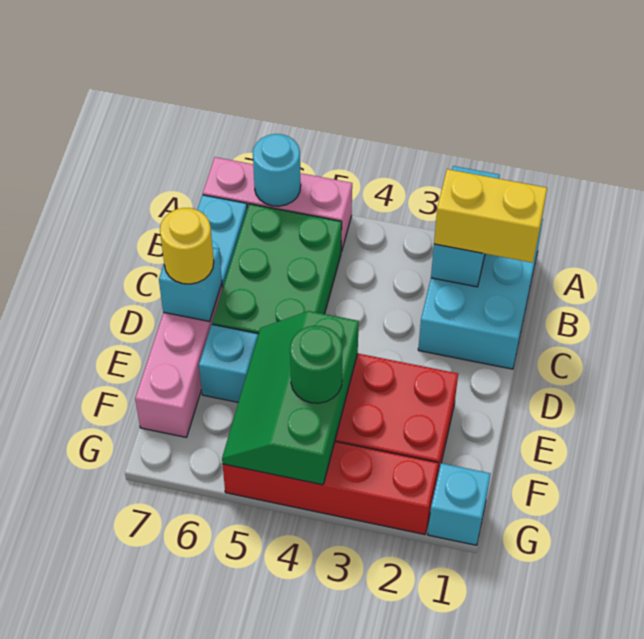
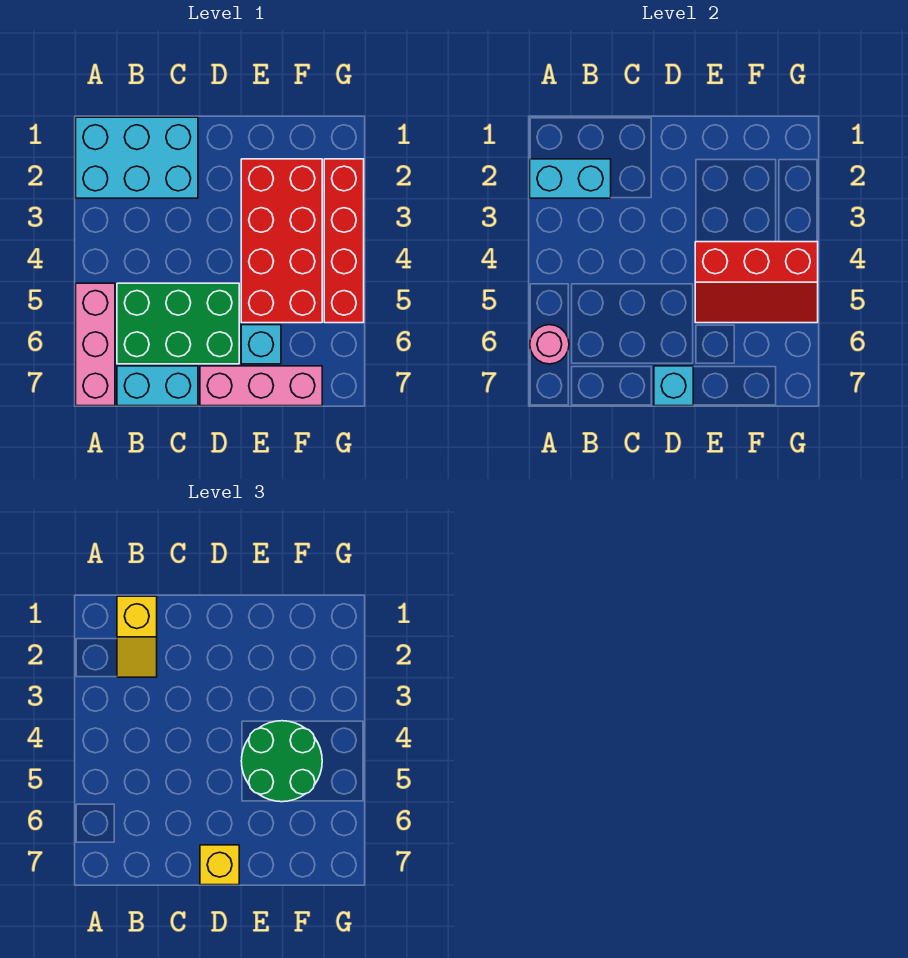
cyan 1x1 round brick [253,134,301,206] -> pink 1x1 round brick [530,325,569,364]
yellow 1x2 brick [434,169,547,263] -> yellow 1x2 slope [117,596,157,677]
yellow 1x1 round brick [160,208,214,284] -> yellow 1x1 brick [200,845,239,885]
green 2x3 slope [222,311,359,485] -> red 2x3 slope [695,242,818,323]
green 1x1 round brick [290,326,343,403] -> green 2x2 round brick [241,721,322,802]
cyan 1x1 brick [428,463,490,545] -> none

